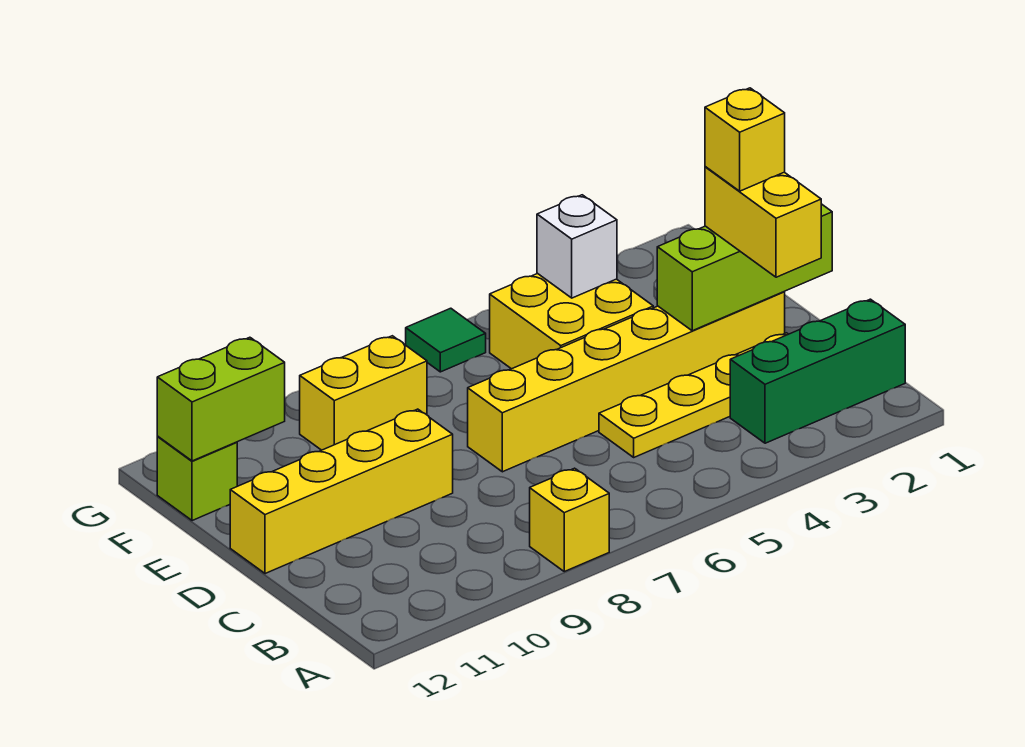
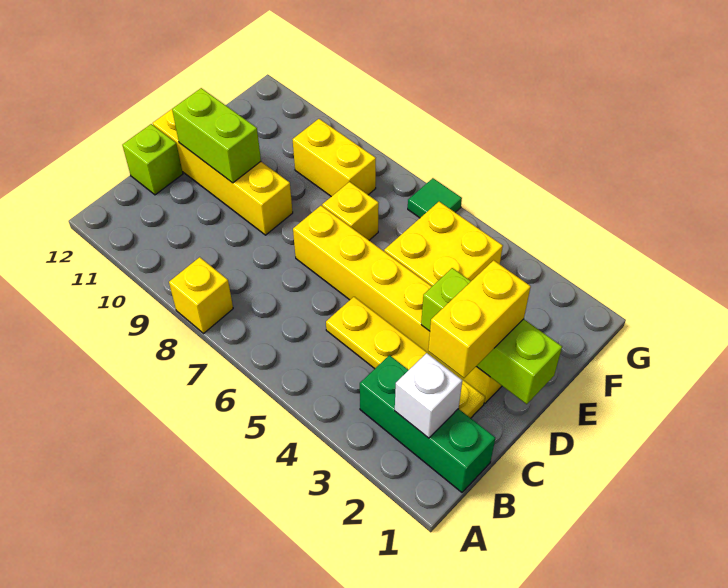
yellow 1x1 brick [705,88,785,191] -> yellow 1x1 brick moved to [322,182,379,240]
white 1x1 brick [537,195,617,298] -> white 1x1 brick moved to [395,353,462,438]
lime 1x2 brick [157,337,285,461] -> lime 1x2 brick moved to [172,88,261,183]
lime 1x1 brick [157,437,237,521] -> lime 1x1 brick moved to [122,124,183,195]

